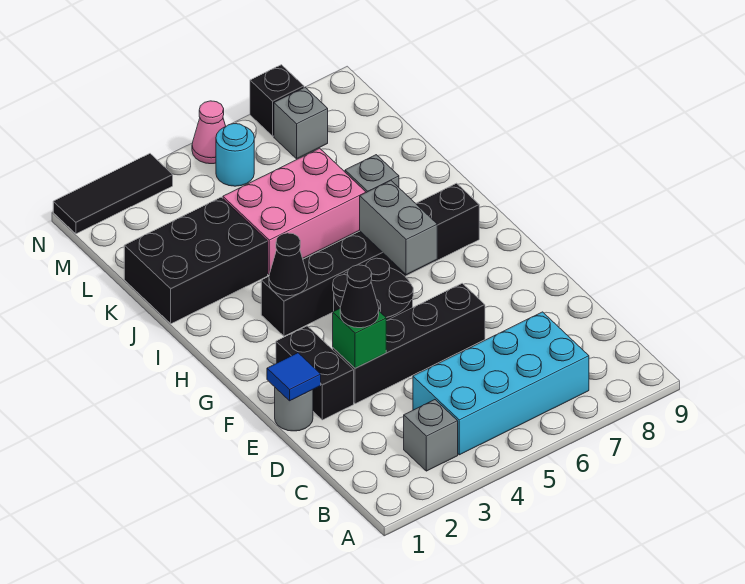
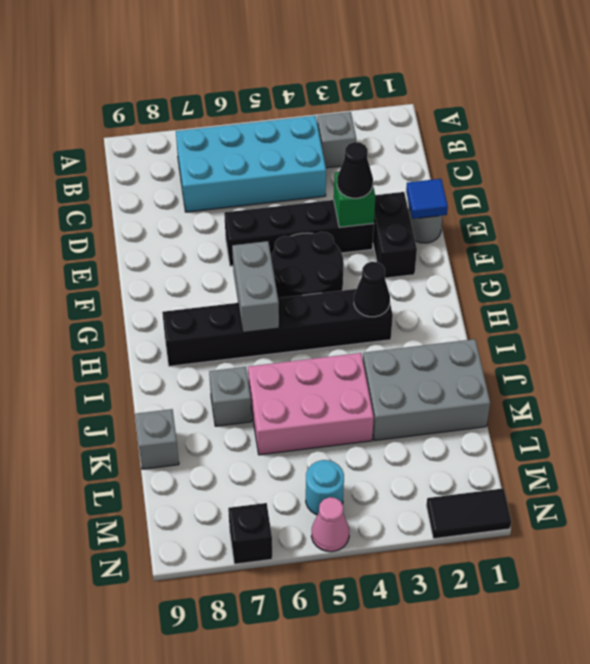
black 2x3 brick [124,197,268,324] -> grey 2x3 brick [363,339,490,441]
grey 1x1 brick [274,87,328,159] -> grey 1x1 brick moved to [135,409,179,469]
black 1x3 tile [53,154,173,234] -> black 1x2 tile [426,488,511,539]

